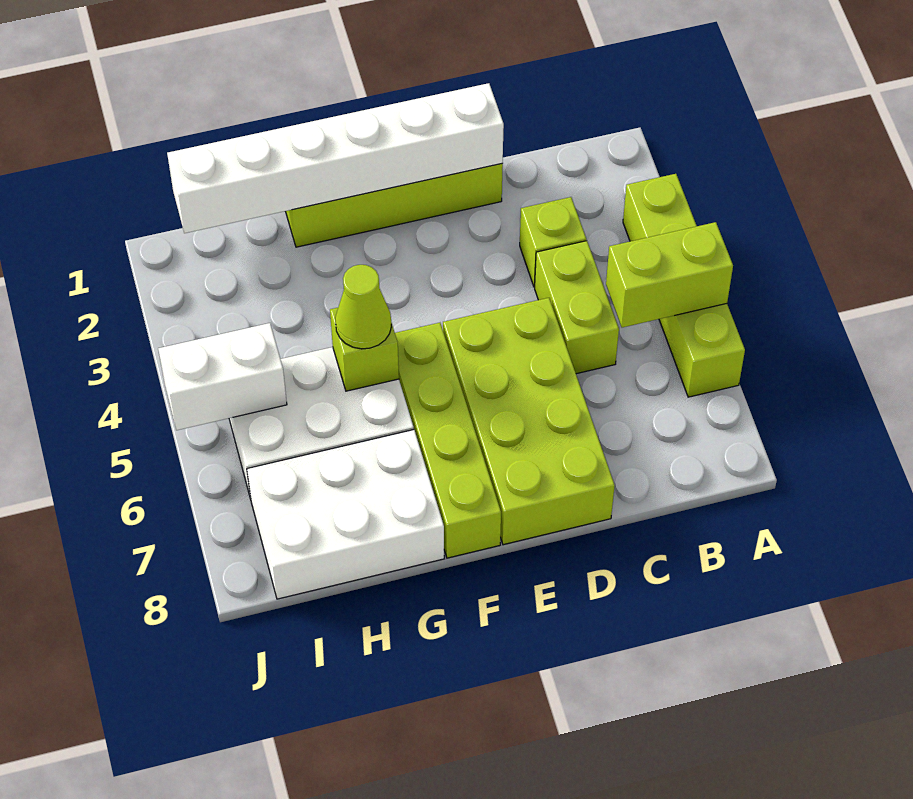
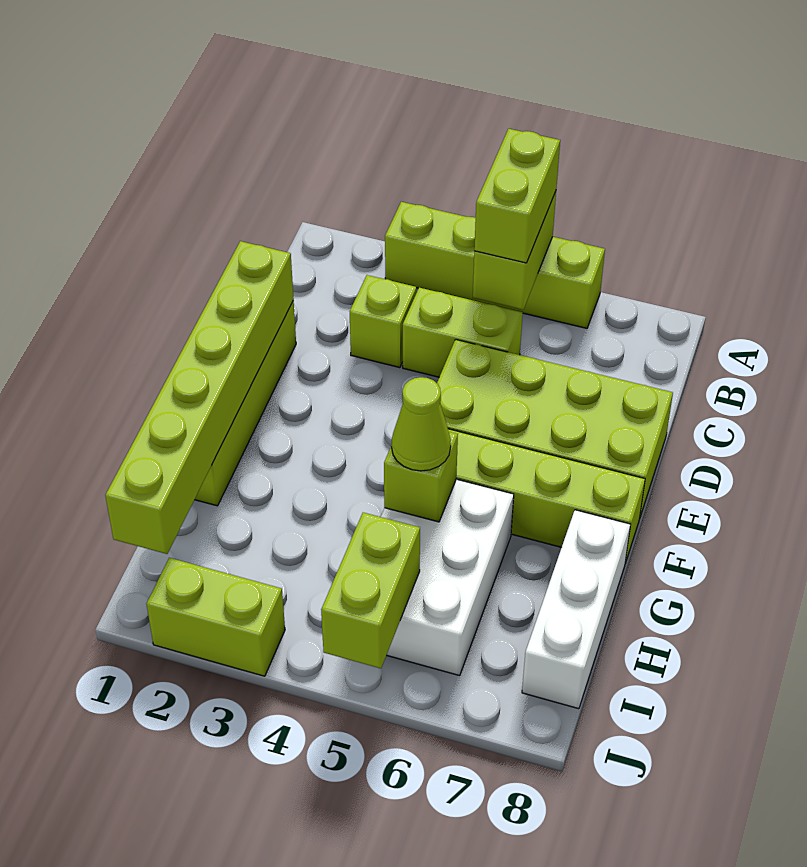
none -> lime 1x2 brick [474,129,560,263]
white 1x6 brick [167,83,504,233] -> lime 1x6 brick [105,241,294,554]
white 2x3 brick [247,430,444,599] -> white 1x3 brick [522,510,631,709]
white 1x2 brick [158,323,287,430] -> lime 1x2 brick [321,513,420,668]
none -> lime 1x2 brick [147,558,285,676]

